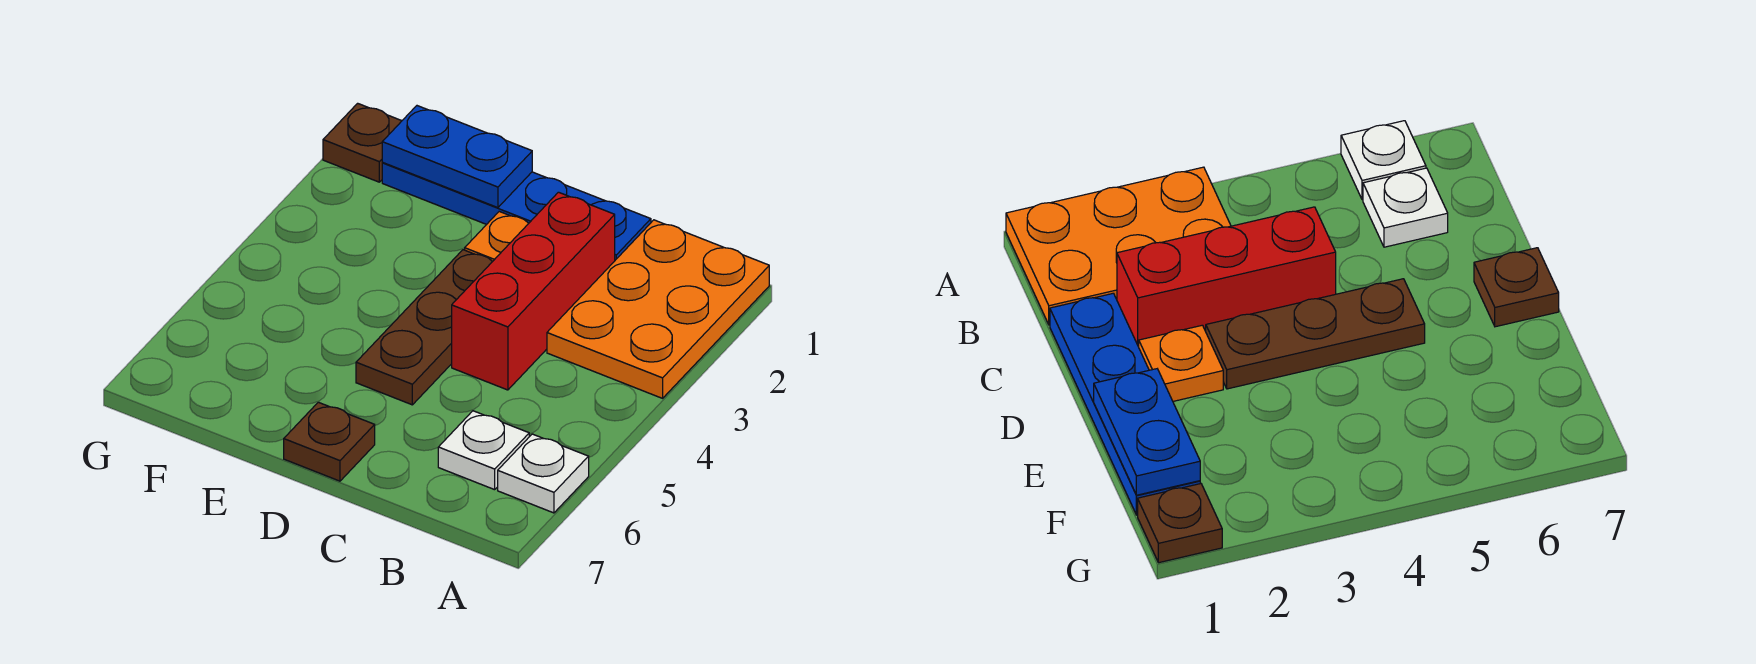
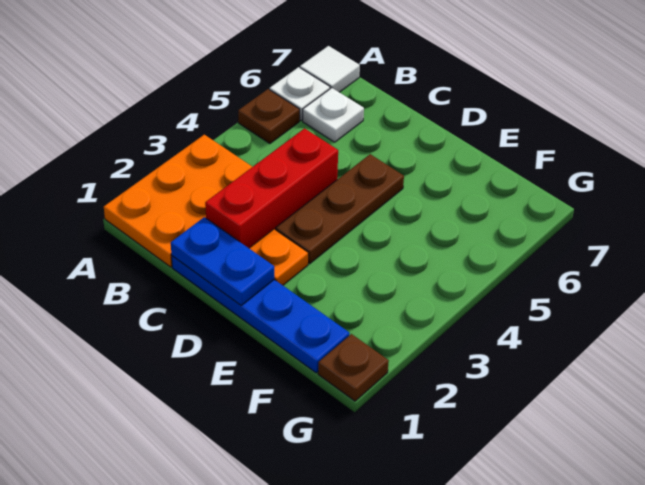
none -> white 1x1 tile [300,46,360,92]
brown 1x1 plate [284,402,375,481] -> brown 1x1 plate moved to [238,89,300,144]
blue 1x2 plate [382,106,532,208] -> blue 1x2 plate moved to [171,217,274,305]

